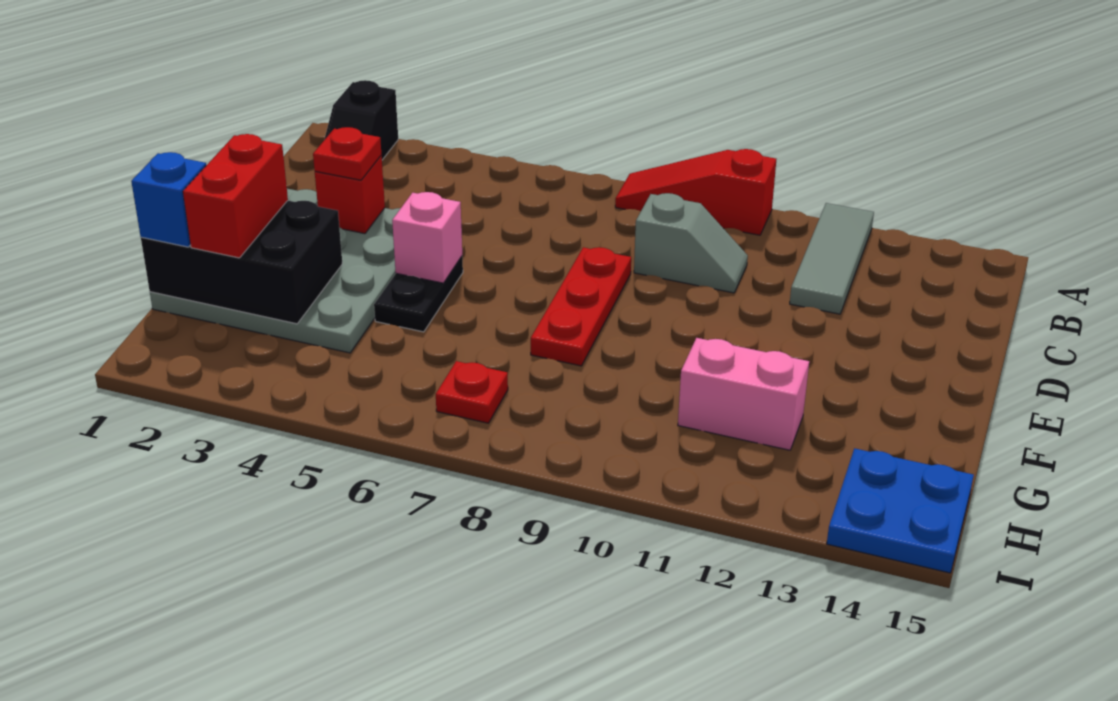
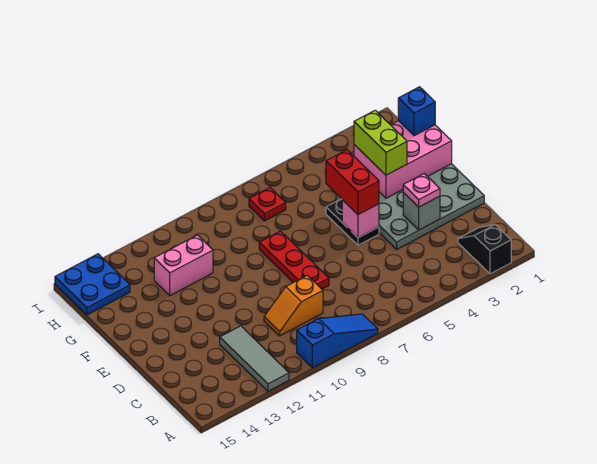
red 1x3 slope [615,149,776,235] -> blue 1x3 slope [297,314,378,368]
grey 1x2 slope [634,193,748,293] -> orange 1x2 slope [264,275,323,336]
red 1x1 brick [315,156,385,234] -> grey 1x1 brick [403,193,440,230]
red 1x1 plate [313,127,381,180] -> pink 1x1 plate [403,174,440,207]
black 2x3 brick [141,201,342,324] -> pink 2x3 brick [354,121,452,198]
red 1x2 brick [183,134,288,258] -> red 1x2 brick moved to [326,150,379,215]
none -> lime 1x2 brick [354,110,407,175]

